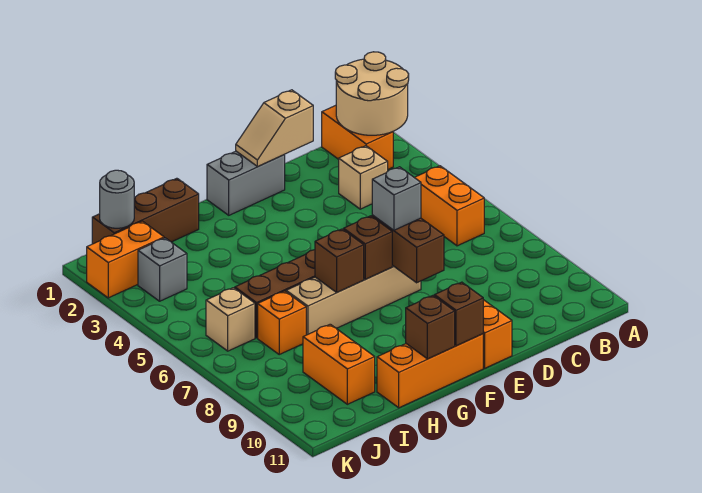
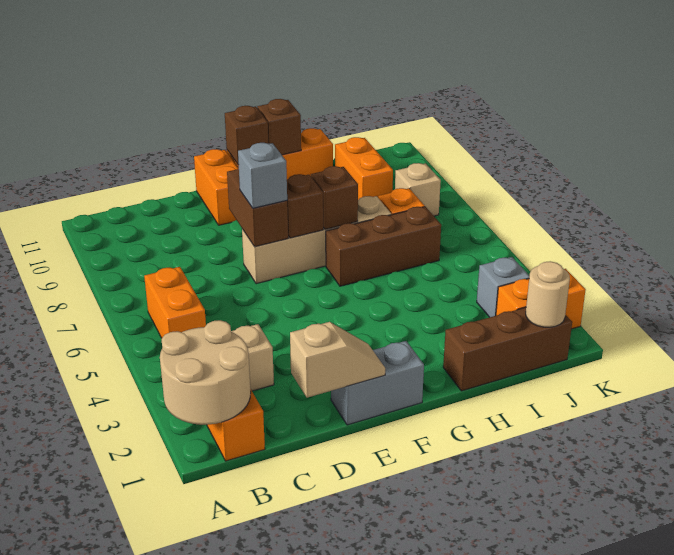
grey 1x1 round brick [100,170,134,228] -> tan 1x1 round brick [526,261,570,327]
tan 1x1 brick [206,288,255,351] -> tan 1x1 brick moved to [395,163,441,216]

